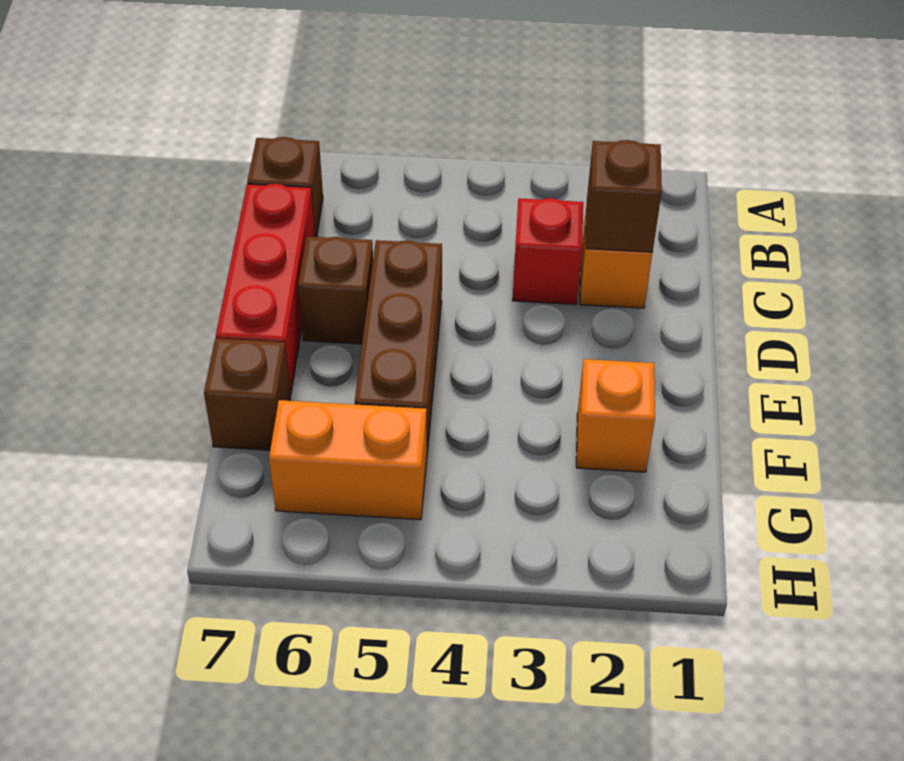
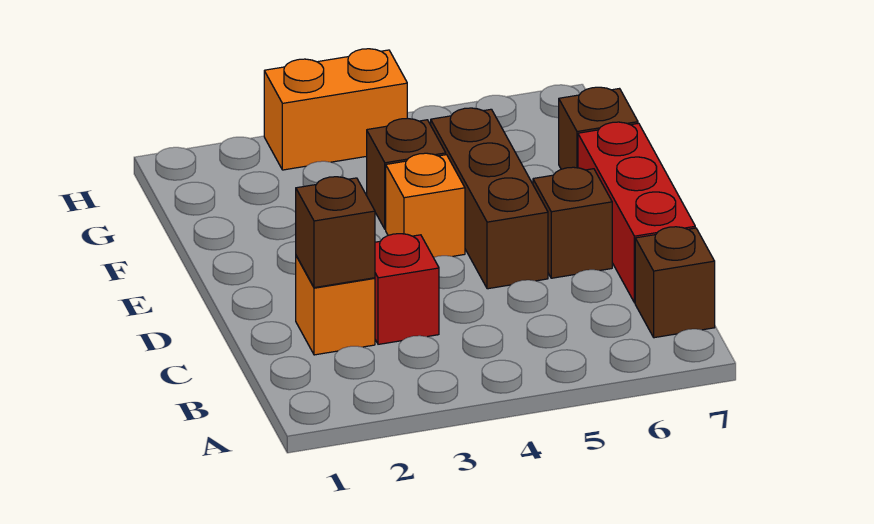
orange 1x1 brick [576,359,655,472] -> orange 1x1 brick moved to [386,153,465,257]
none -> brown 1x1 brick [367,118,446,229]
orange 1x2 brick [269,400,427,520] -> orange 1x2 brick moved to [264,49,407,170]

